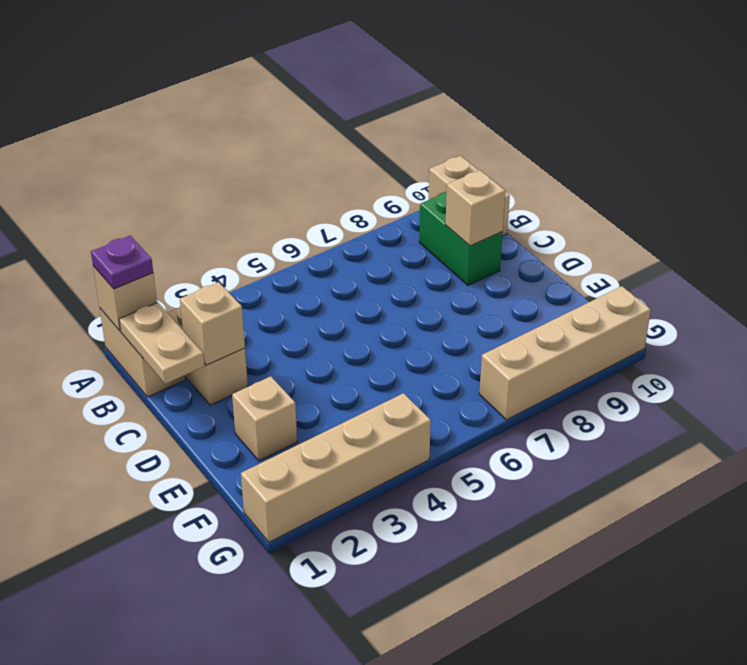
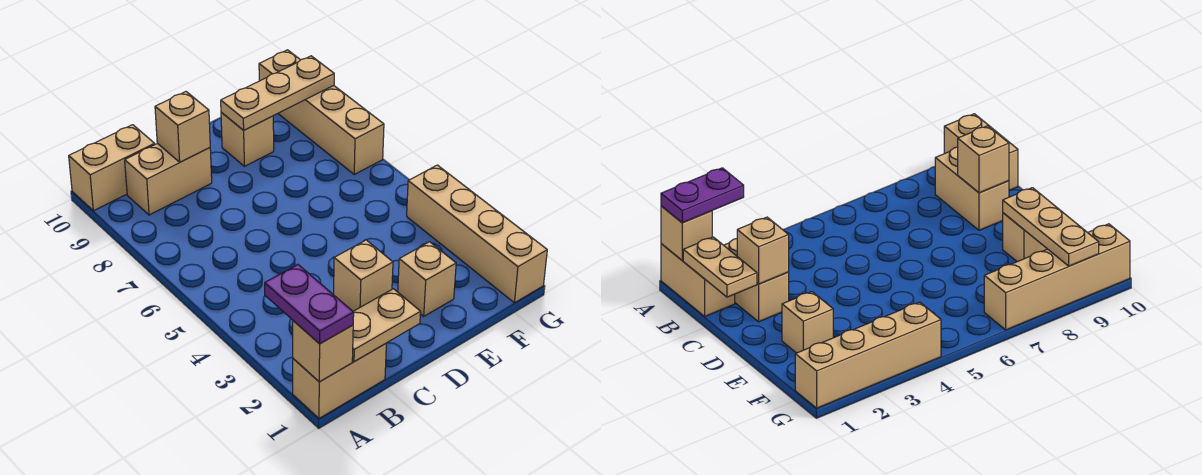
purple 1x1 plate [91,236,153,289] -> purple 1x2 plate [265,265,354,344]
green 1x2 brick [419,192,503,285] -> tan 1x2 brick [125,143,212,215]
none -> tan 1x1 brick [221,113,274,166]
none -> tan 1x3 plate [221,56,334,130]

